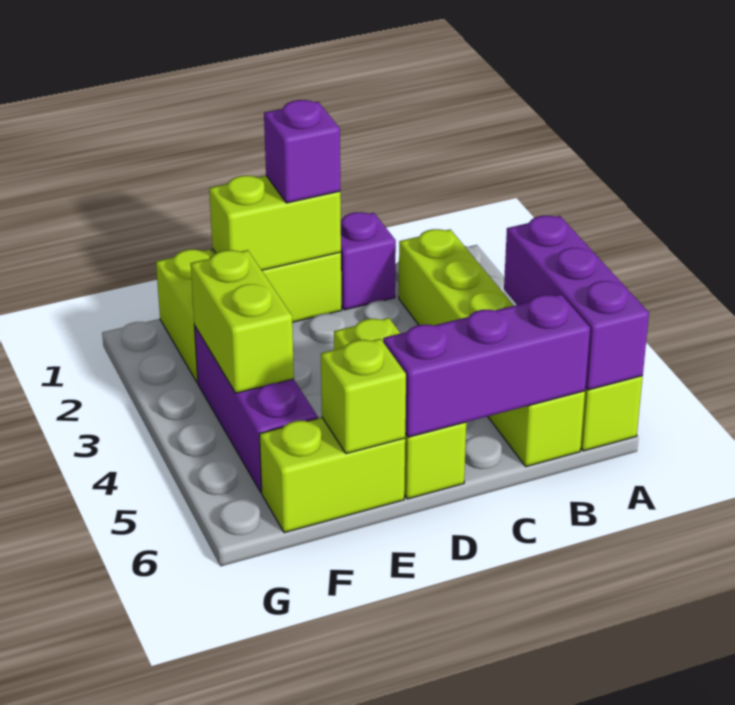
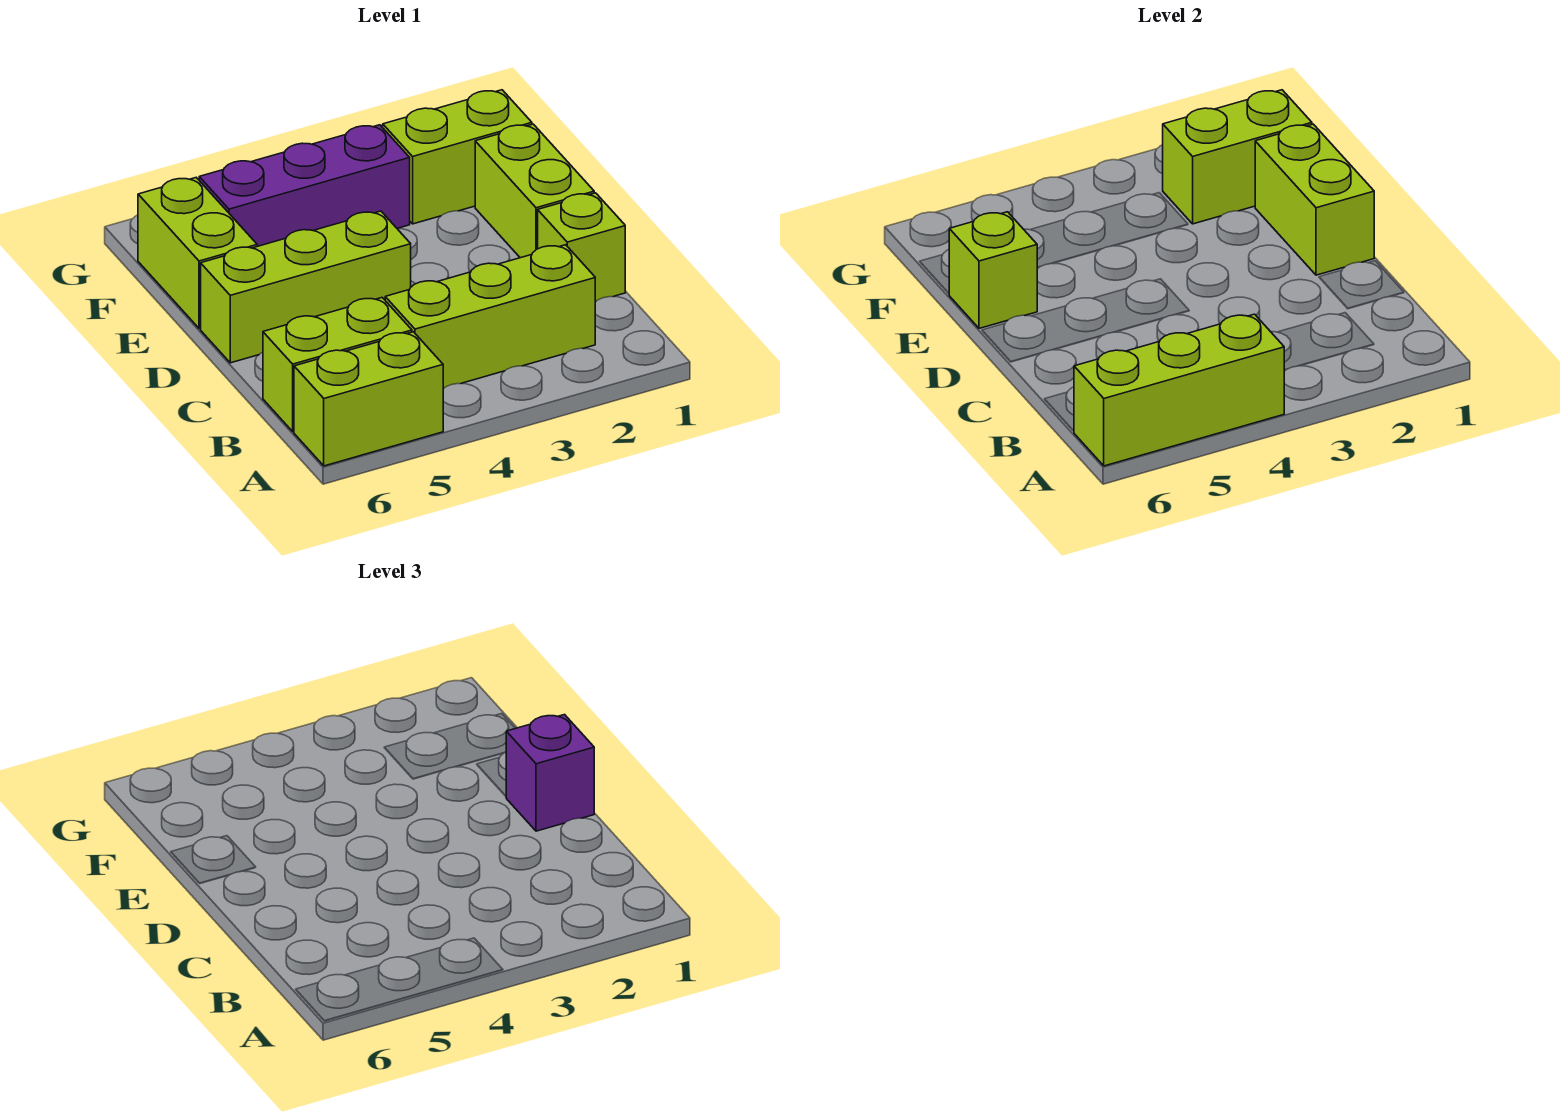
purple 1x3 brick [504,216,649,390] -> lime 1x3 brick [1074,314,1284,466]
purple 1x3 brick [383,294,590,437] -> none
purple 1x1 brick [341,212,396,310] -> lime 1x1 brick [538,193,625,302]
lime 1x2 brick [191,250,294,393] -> lime 1x2 brick moved to [1163,90,1312,224]

